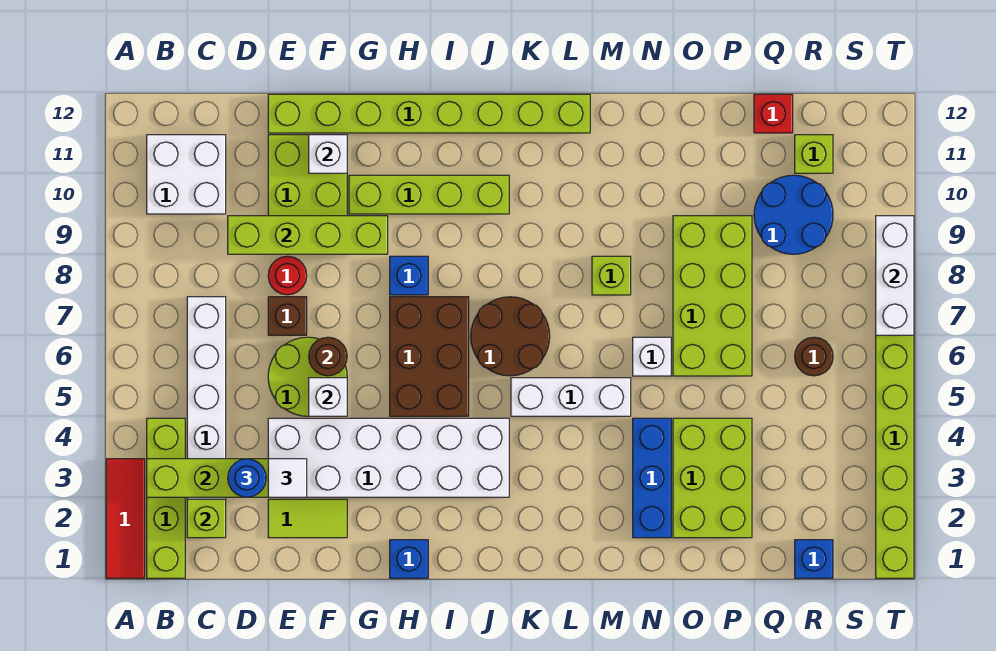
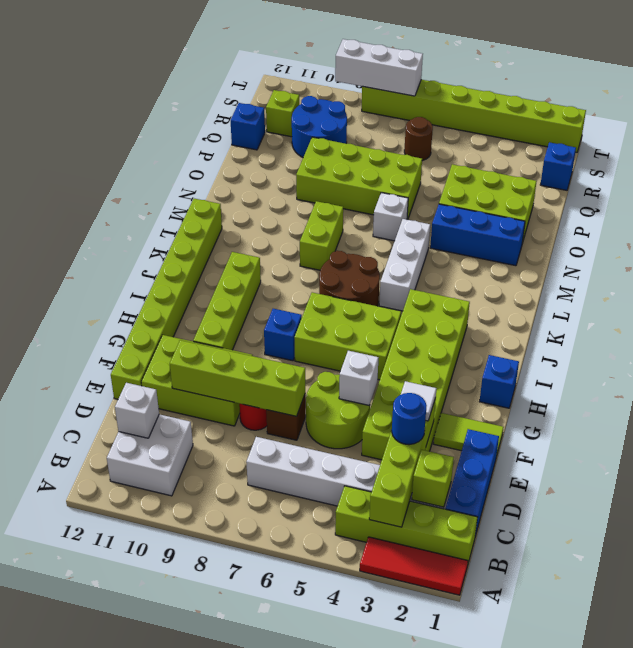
none -> blue 1x3 brick [445,429,499,536]
lime 1x4 brick [228,216,388,254] -> lime 1x4 brick turned to [170,340,305,416]
lime 1x2 tile [268,499,347,538] -> lime 1x2 tile turned to [434,413,504,454]
white 2x6 brick [268,418,509,497] -> lime 2x6 brick [362,289,470,460]
brown 1x1 round brick [309,337,347,376] -> none
white 1x1 brick [309,135,347,173] -> white 1x1 brick moved to [115,383,159,438]
brown 2x3 brick [390,297,469,416] -> lime 2x3 brick [294,292,401,380]
lime 1x1 brick [592,256,631,295] -> lime 1x2 brick [300,201,343,270]
red 1x1 brick [754,94,793,133] -> blue 1x1 brick [231,103,265,150]

